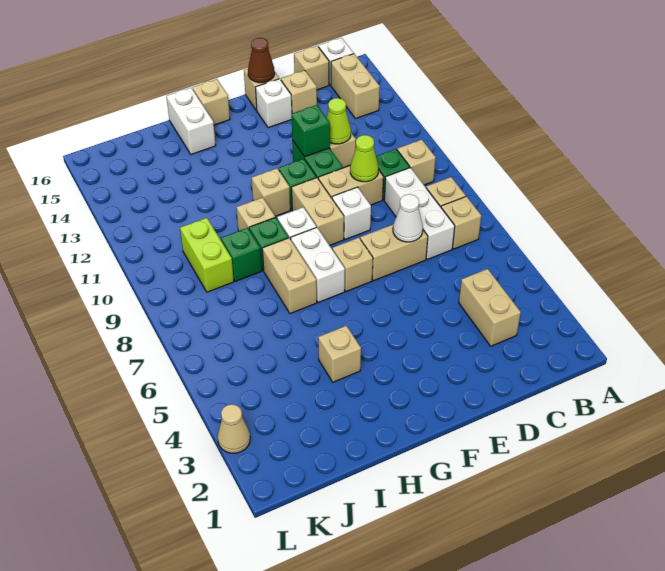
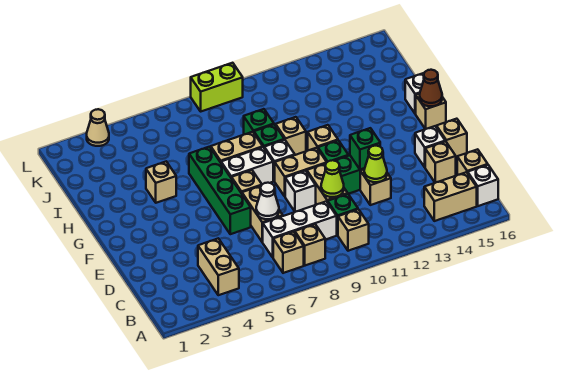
tan 1x2 brick [459,269,521,346] -> tan 1x2 brick turned to [198,238,239,295]
none -> green 1x4 brick [189,147,251,234]
brown 1x1 cone [248,38,275,83] -> brown 1x1 cone moved to [420,70,442,106]
white 1x2 brick [166,88,216,154] -> white 1x1 brick [405,73,424,114]
lime 1x2 brick [180,218,234,292] -> lime 1x2 brick moved to [191,63,243,111]

